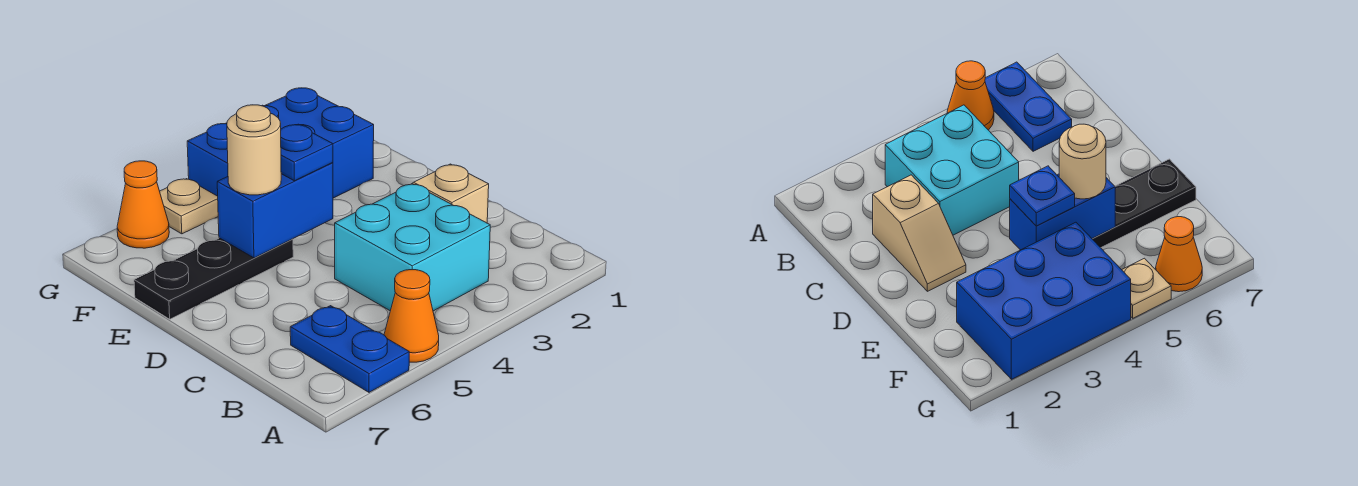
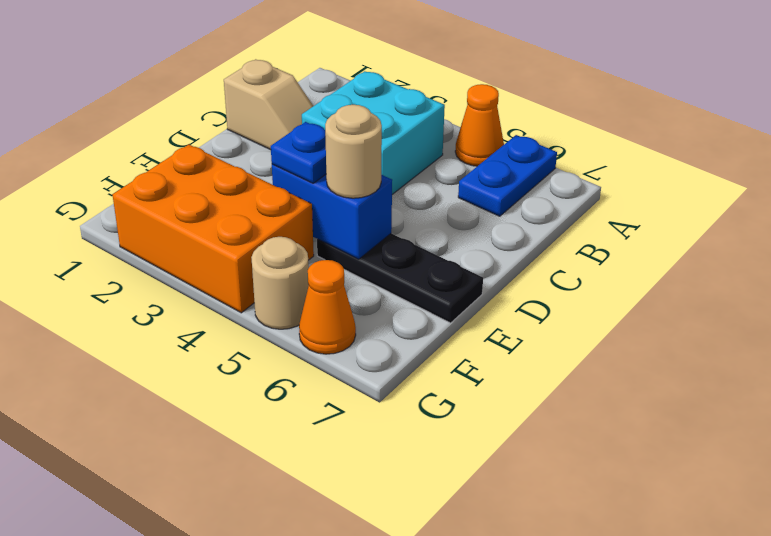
tan 1x2 slope [412,164,489,223] -> tan 1x2 slope turned to [224,59,313,150]
blue 2x3 brick [187,88,374,198] -> orange 2x3 brick [113,145,314,313]
tan 1x1 plate [160,179,218,234] -> tan 1x1 round brick [251,237,309,329]

